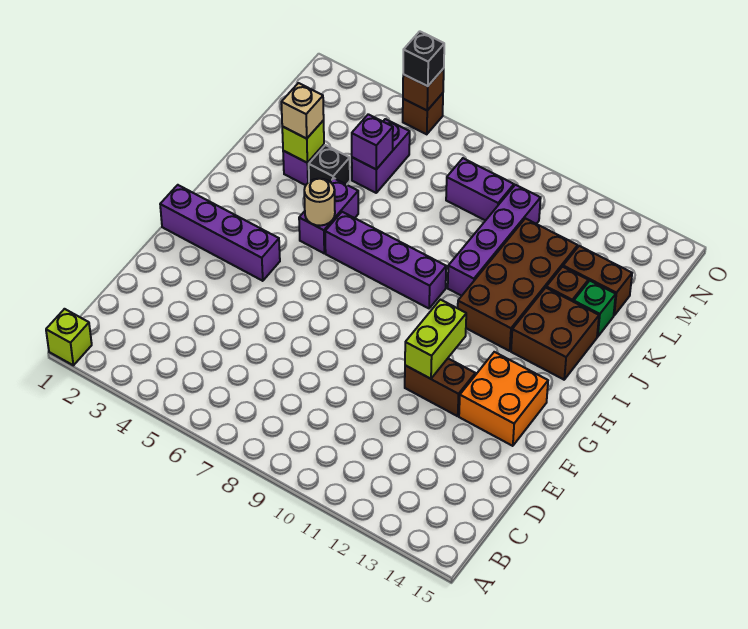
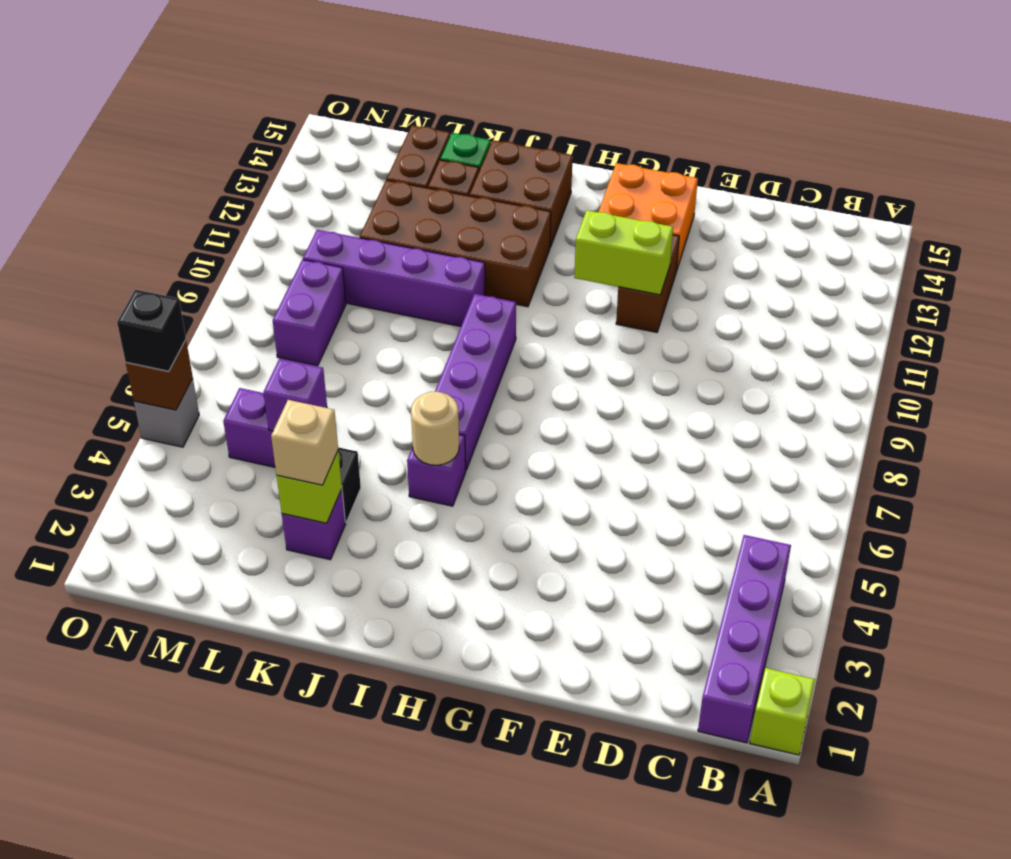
purple 1x4 brick [160,185,280,281] -> purple 1x4 brick moved to [698,535,791,743]
purple 1x2 brick [299,178,358,253] -> purple 1x1 brick [407,435,466,506]
brown 1x1 brick [403,93,443,134] -> grey 1x1 brick [134,378,199,447]

